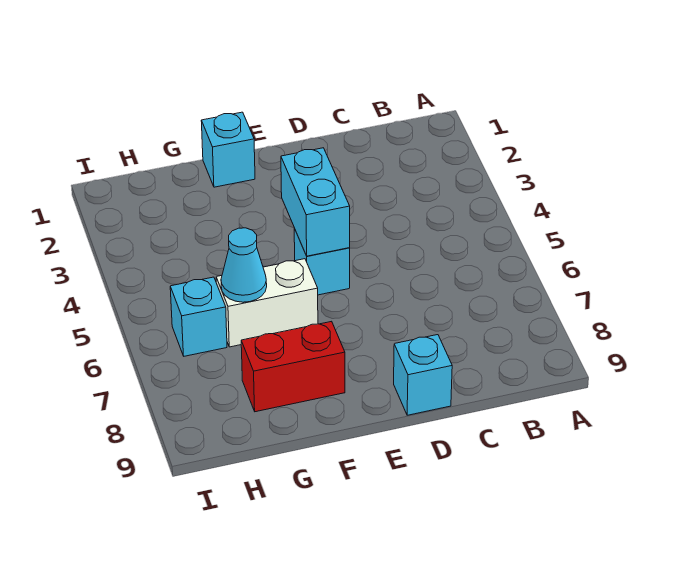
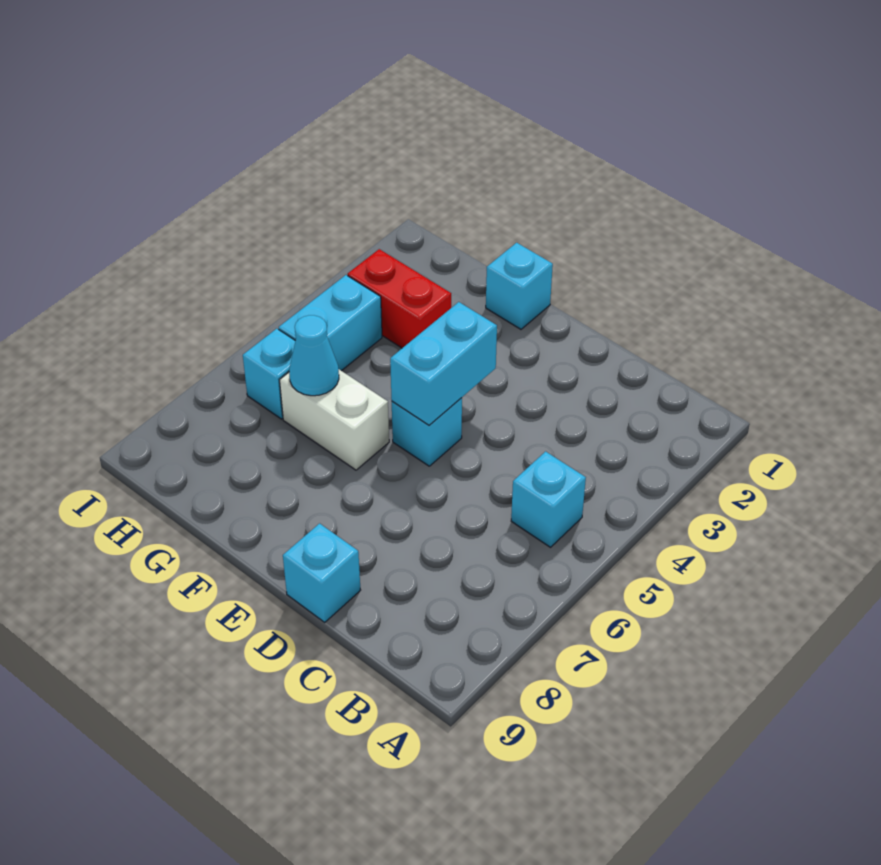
none -> cyan 1x1 brick [511,451,586,547]
red 1x2 brick [241,321,345,412] -> red 1x2 brick moved to [348,249,451,348]
none -> cyan 1x2 brick [279,275,382,371]

